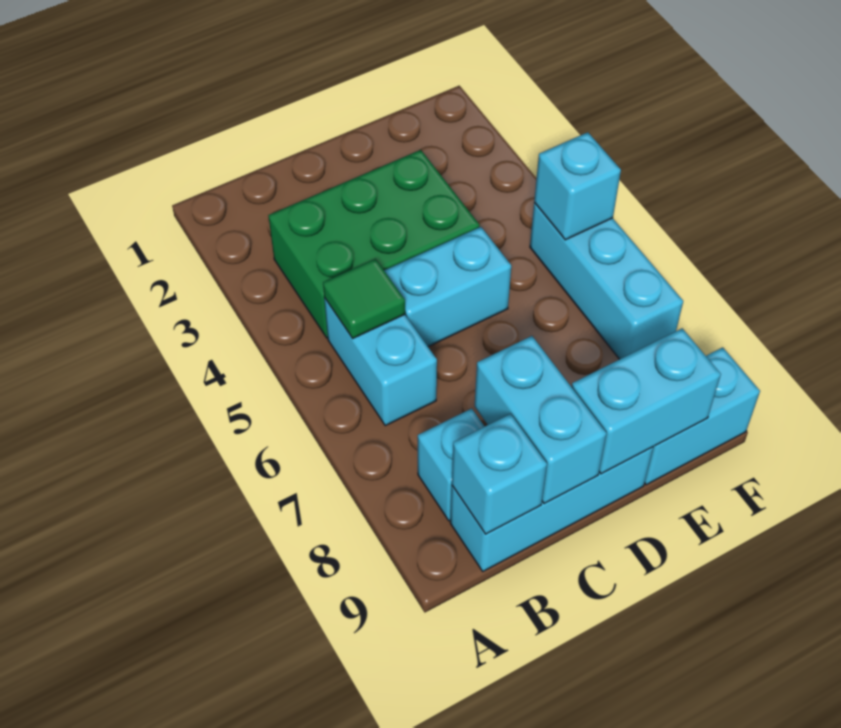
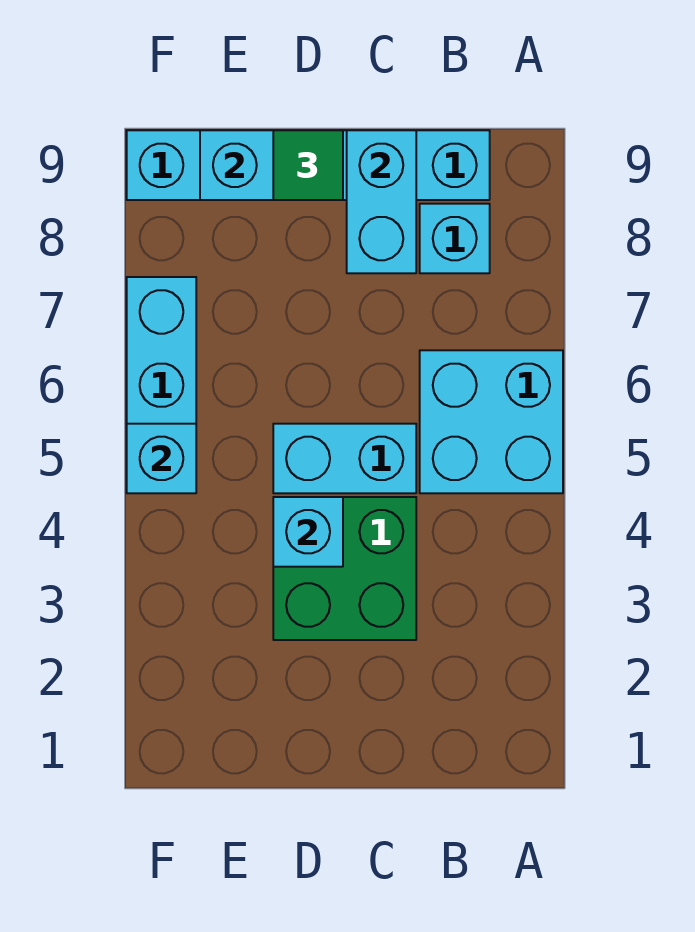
green 2x3 brick [268,150,480,338] -> green 2x2 brick [273,497,416,640]
cyan 1x2 brick [324,298,437,426] -> cyan 2x2 brick [420,350,563,493]
green 1x1 tile [323,259,405,338] -> green 1x1 tile moved to [273,130,343,200]
cyan 1x1 brick [452,414,547,534] -> cyan 1x1 brick moved to [273,497,343,567]

